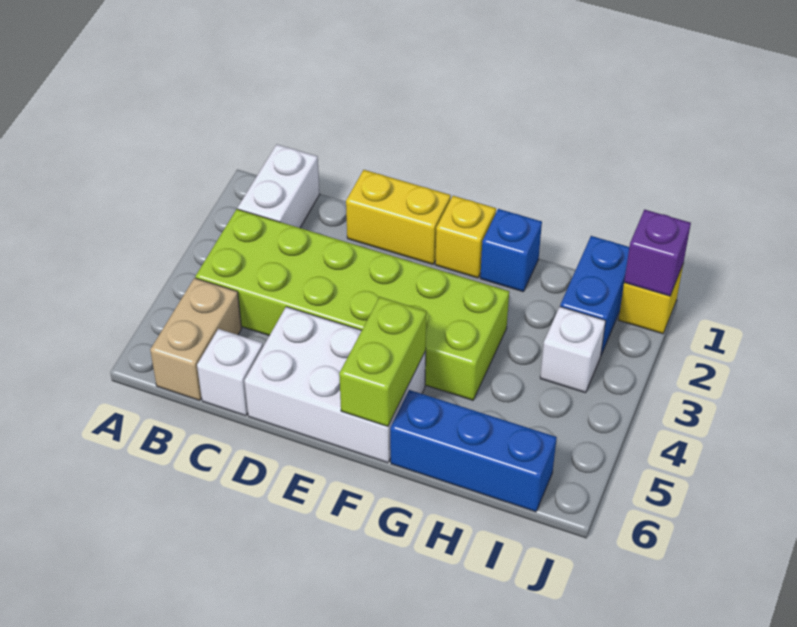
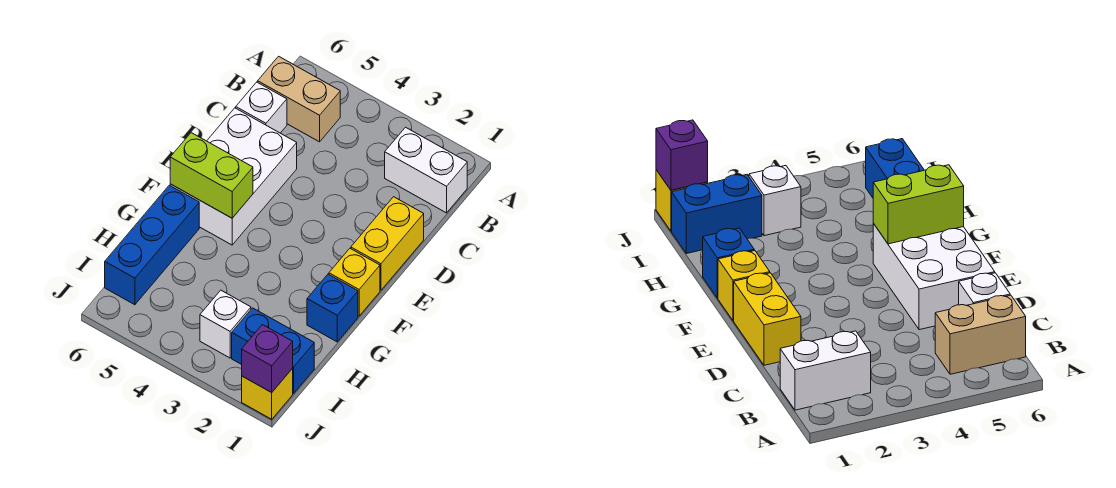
lime 2x6 brick [195,209,509,400] -> none

